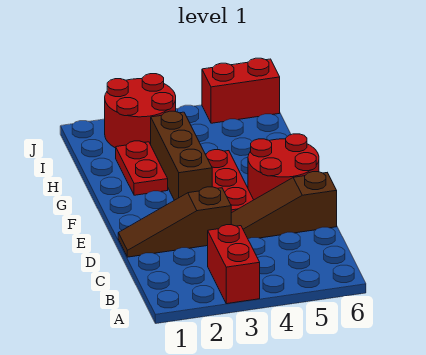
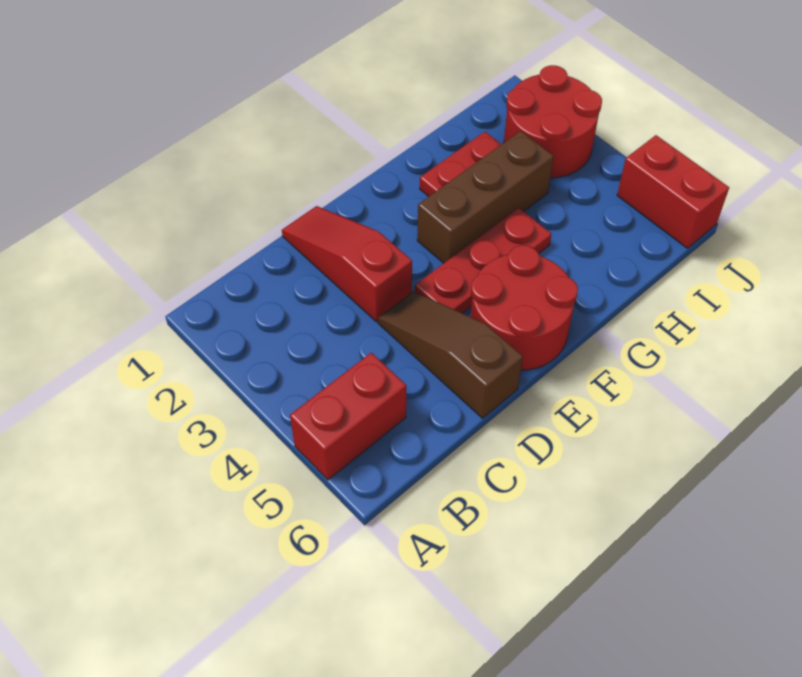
red 1x2 brick [208,225,260,304] -> red 1x2 brick moved to [290,353,406,480]
brown 1x3 slope [118,187,231,257] -> red 1x3 slope [282,206,412,322]

